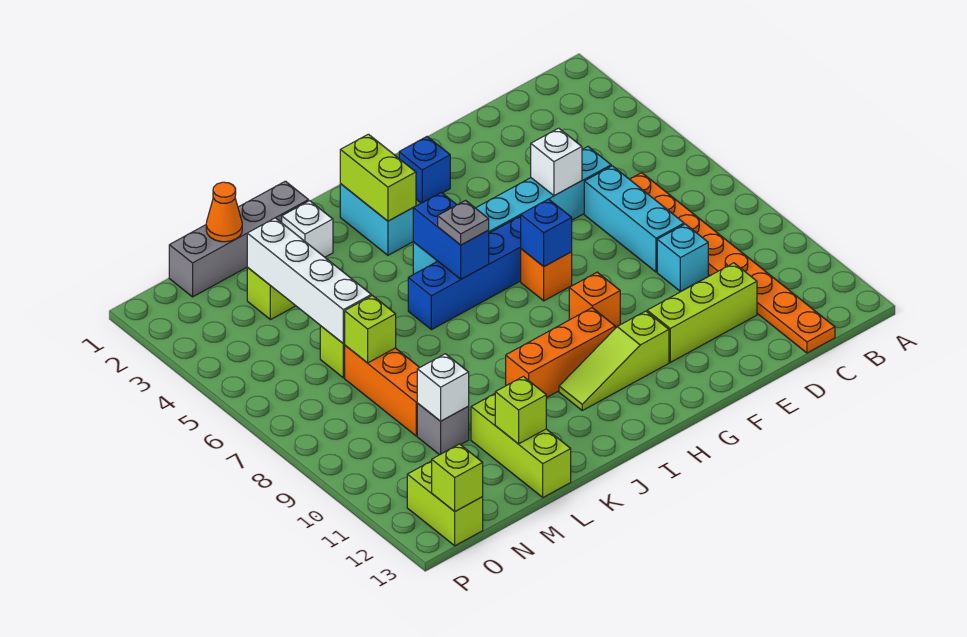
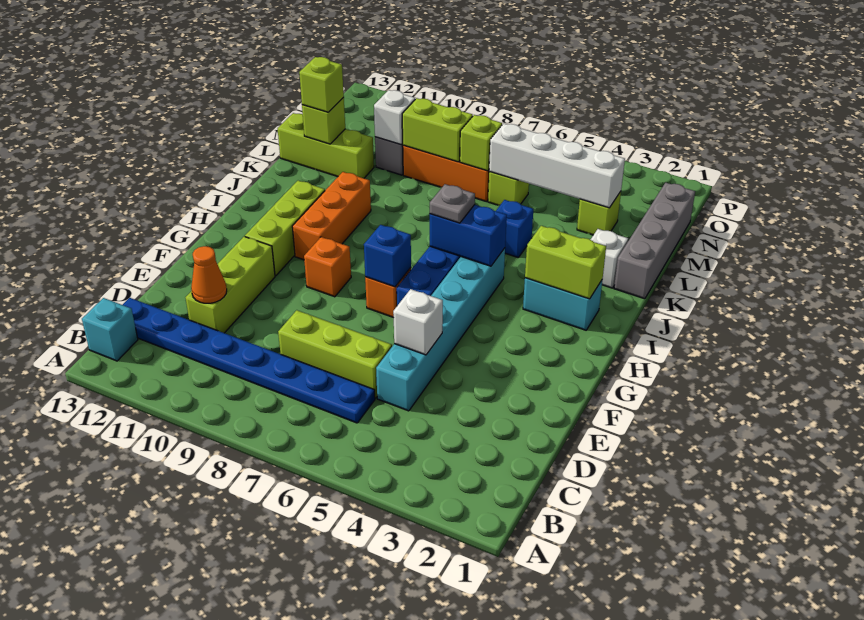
orange 1x8 plate [630,173,835,353] -> blue 1x8 plate [123,298,375,423]
cyan 1x3 brick [584,166,684,272] -> lime 1x3 brick [278,310,392,398]
cyan 1x1 brick [657,224,708,291] -> cyan 1x1 brick moved to [82,298,138,361]
blue 1x1 brick [399,137,450,203] -> blue 1x1 brick moved to [496,200,533,257]
lime 1x3 slope [559,311,669,410] -> lime 1x3 brick [245,181,325,276]
orange 1x1 cone [206,182,242,242] -> orange 1x1 cone moved to [191,246,227,303]
lime 1x2 brick [407,461,483,546] -> lime 1x2 brick moved to [402,98,473,162]
lime 1x1 brick [432,444,483,511] -> lime 1x1 brick moved to [299,57,344,112]

